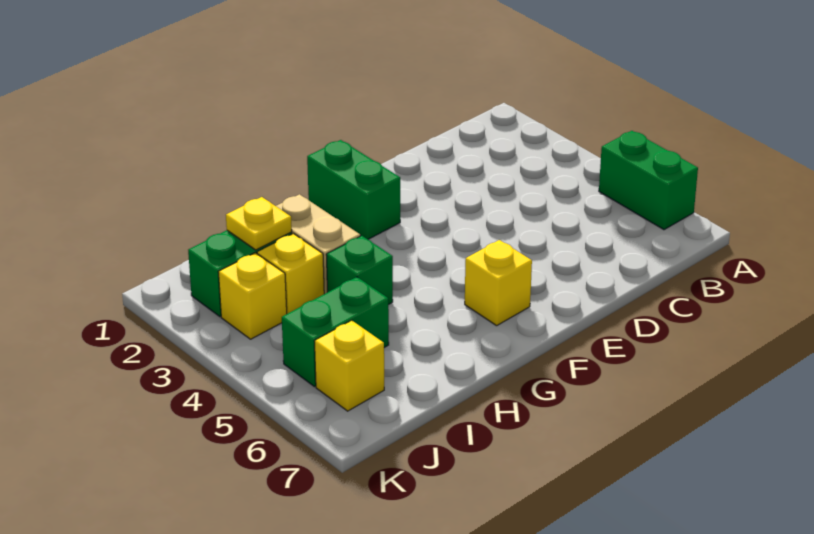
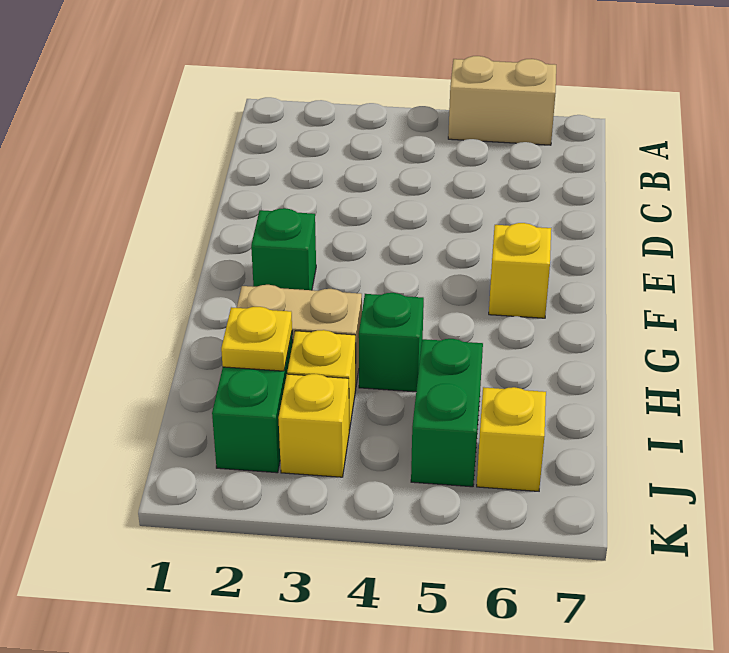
green 1x2 brick [599,131,698,230] -> tan 1x2 brick [448,56,556,145]
green 1x2 brick [307,140,400,239] -> green 1x1 brick [251,208,316,290]

